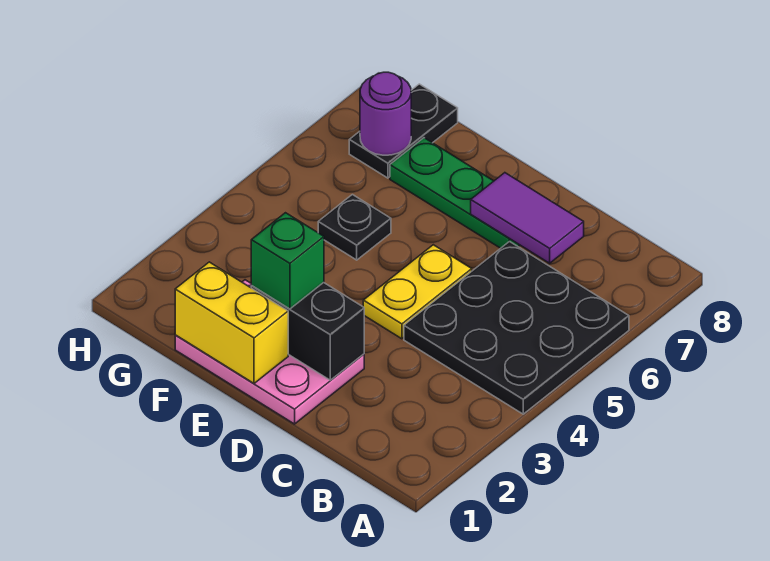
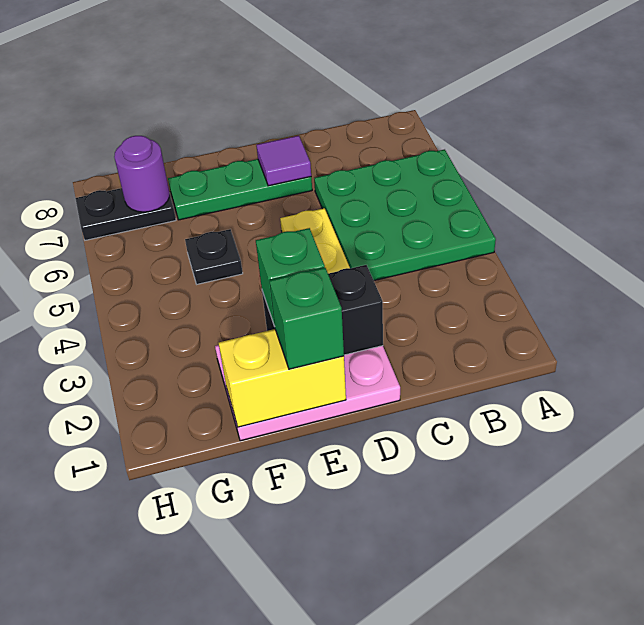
black 3x3 plate [404,241,629,414] -> green 3x3 plate [314,149,496,281]
purple 1x2 tile [471,173,584,263] -> purple 1x1 tile [256,136,311,186]
none -> green 1x1 brick [270,268,344,369]
black 1x2 plate [349,84,458,178] -> black 1x2 plate turned to [75,188,176,240]

